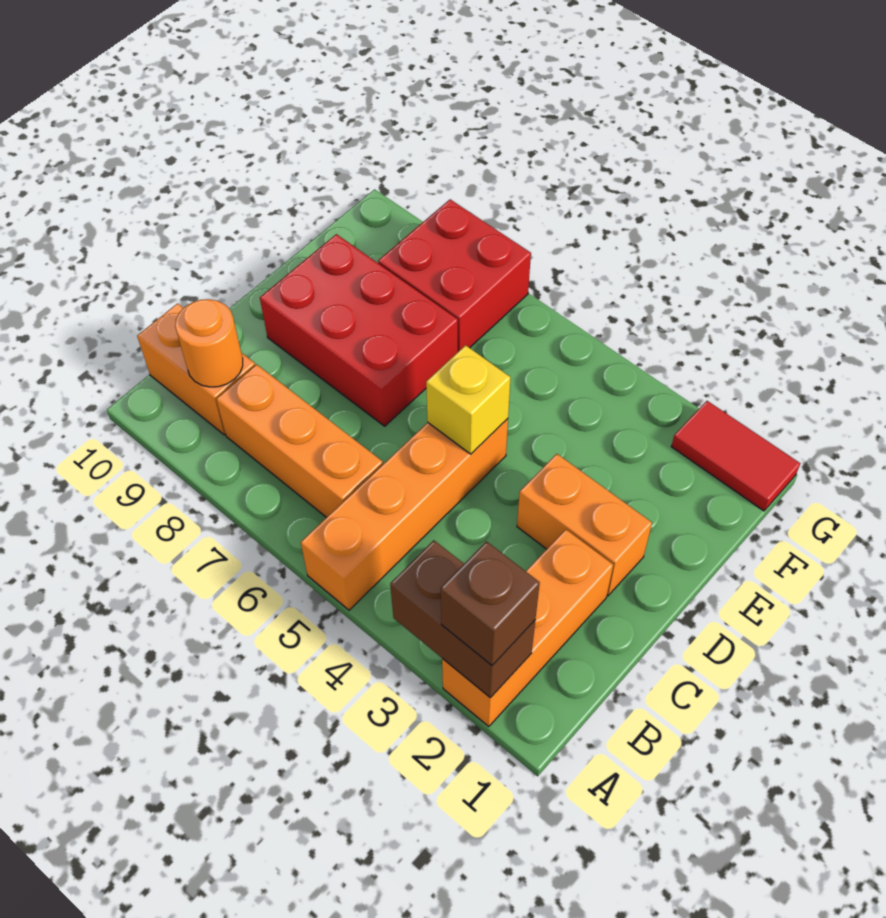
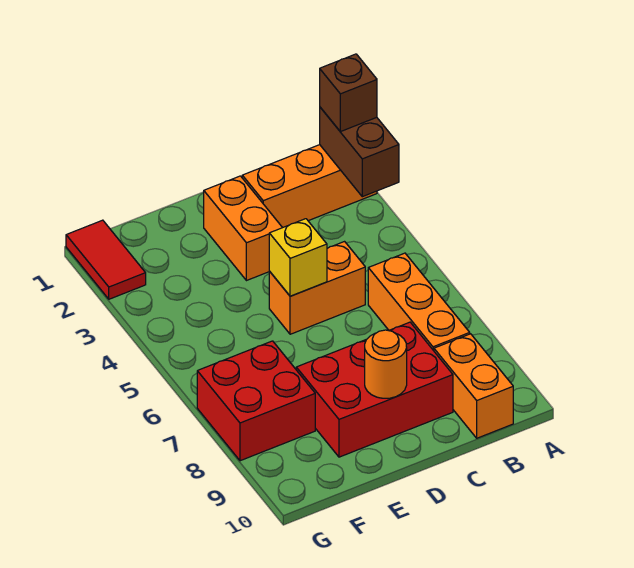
orange 1x4 brick [301,419,508,610] -> orange 1x2 brick [269,242,365,334]
orange 1x1 round brick [175,299,243,387] -> orange 1x1 round brick moved to [365,330,407,398]
red 2x3 brick [260,234,458,426] -> red 2x3 brick turned to [296,322,453,457]

